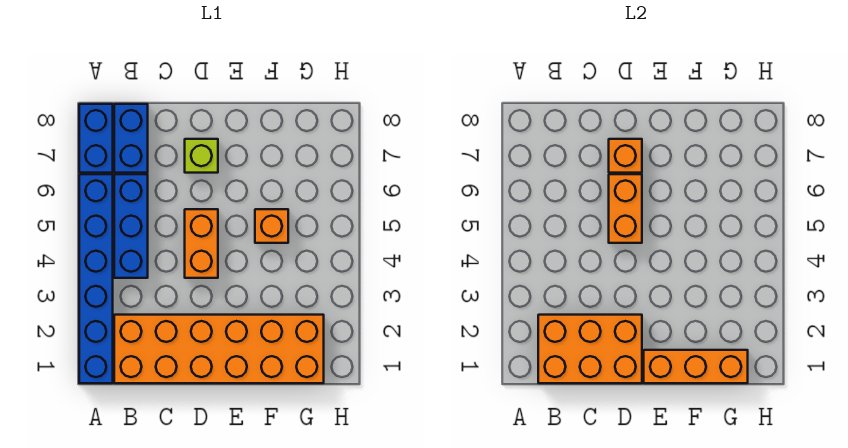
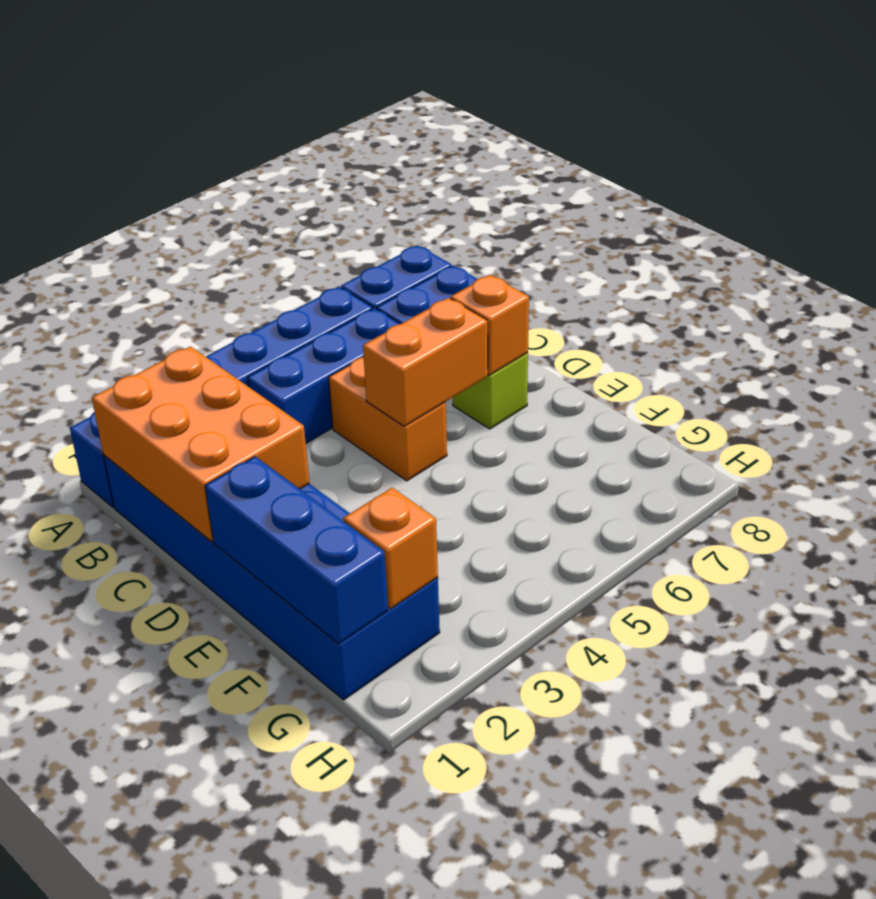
orange 2x6 brick [114,315,324,383] -> blue 2x6 brick [103,455,440,700]
orange 1x2 brick [185,209,218,278] -> orange 1x2 brick turned to [329,357,447,481]
orange 1x3 brick [644,350,748,383] -> blue 1x3 brick [205,456,388,644]
orange 1x1 brick [255,209,288,243] -> orange 1x1 brick moved to [343,488,438,609]

